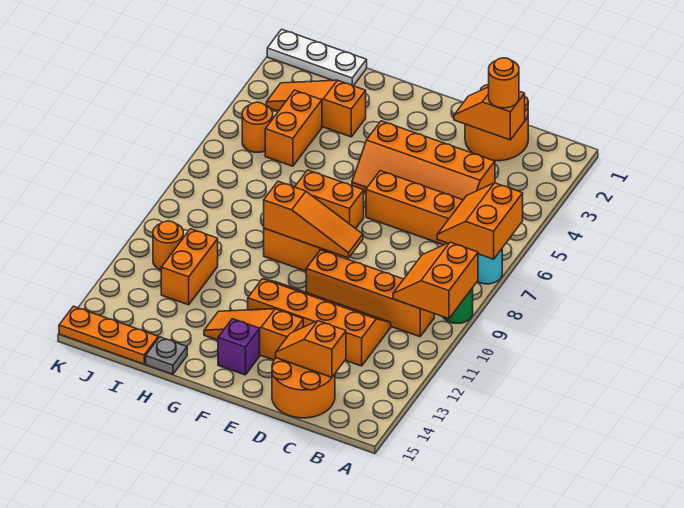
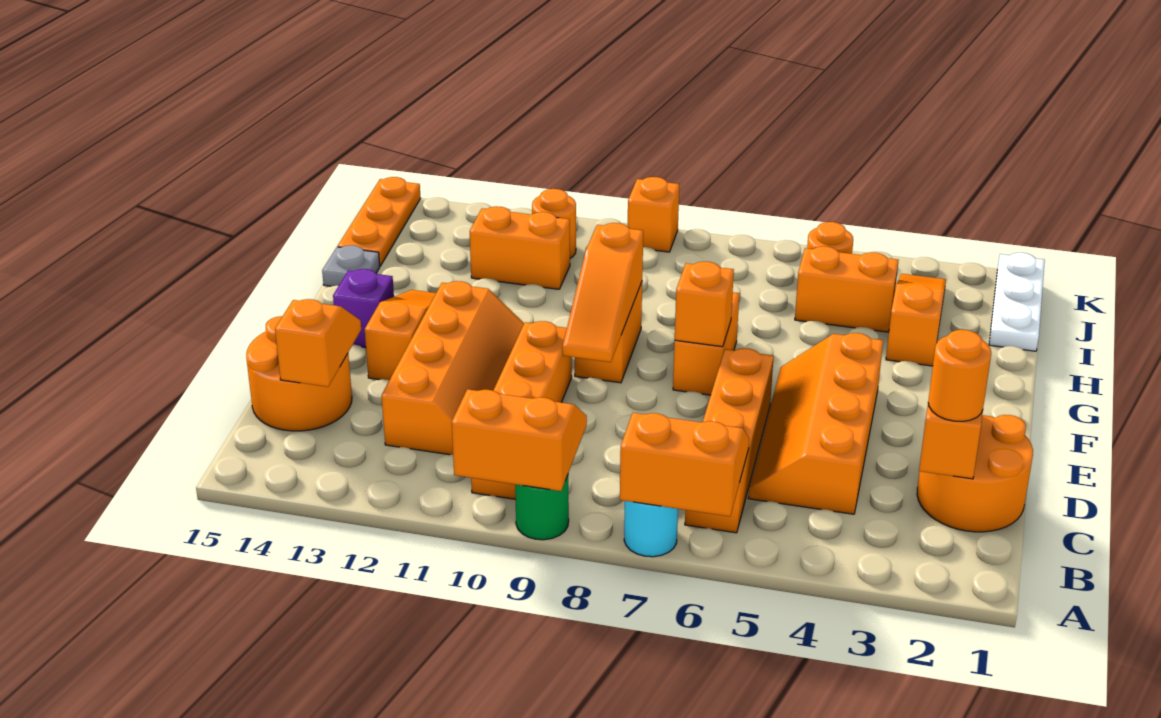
none -> orange 1x1 brick [675,261,734,347]
none -> orange 1x1 brick [628,177,679,252]

